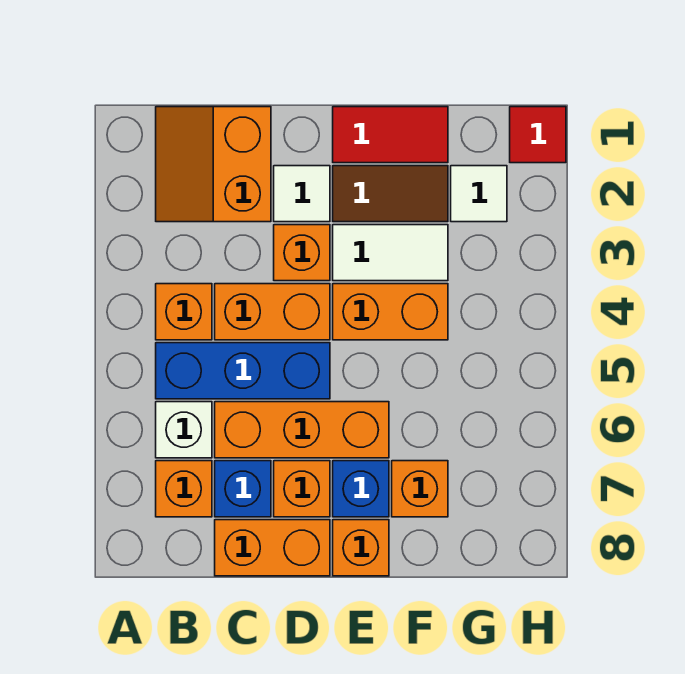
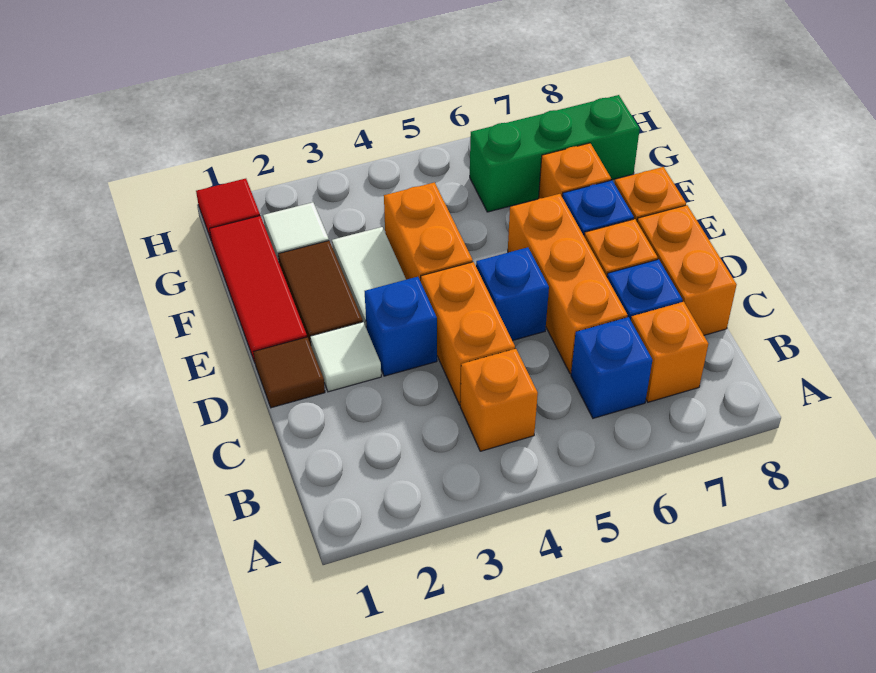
orange 2x2 slope [156,107,271,222] -> none
blue 1x3 brick [156,343,330,399] -> blue 1x1 brick [476,247,549,341]
white 1x1 brick [156,402,212,458] -> blue 1x1 brick [571,317,652,418]
none -> brown 1x1 tile [254,337,325,408]
orange 1x1 brick [274,225,330,281] -> blue 1x1 brick [365,277,437,376]
red 1x2 tile [333,107,448,163] -> red 1x3 tile [210,216,307,362]
none -> green 1x3 brick [470,95,640,212]

